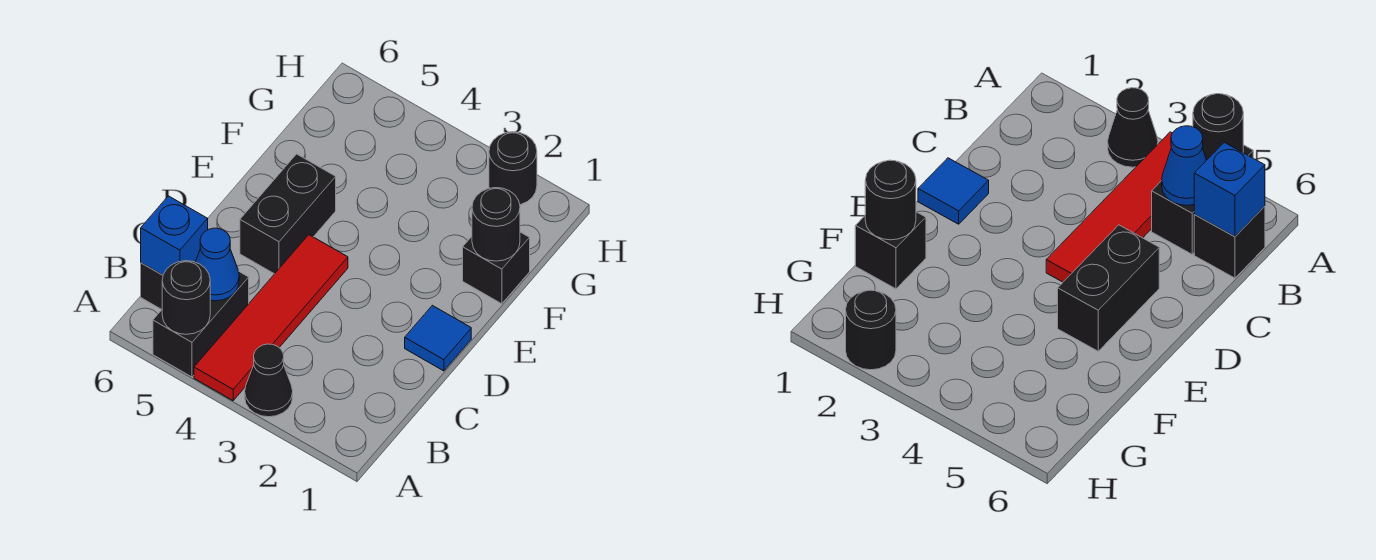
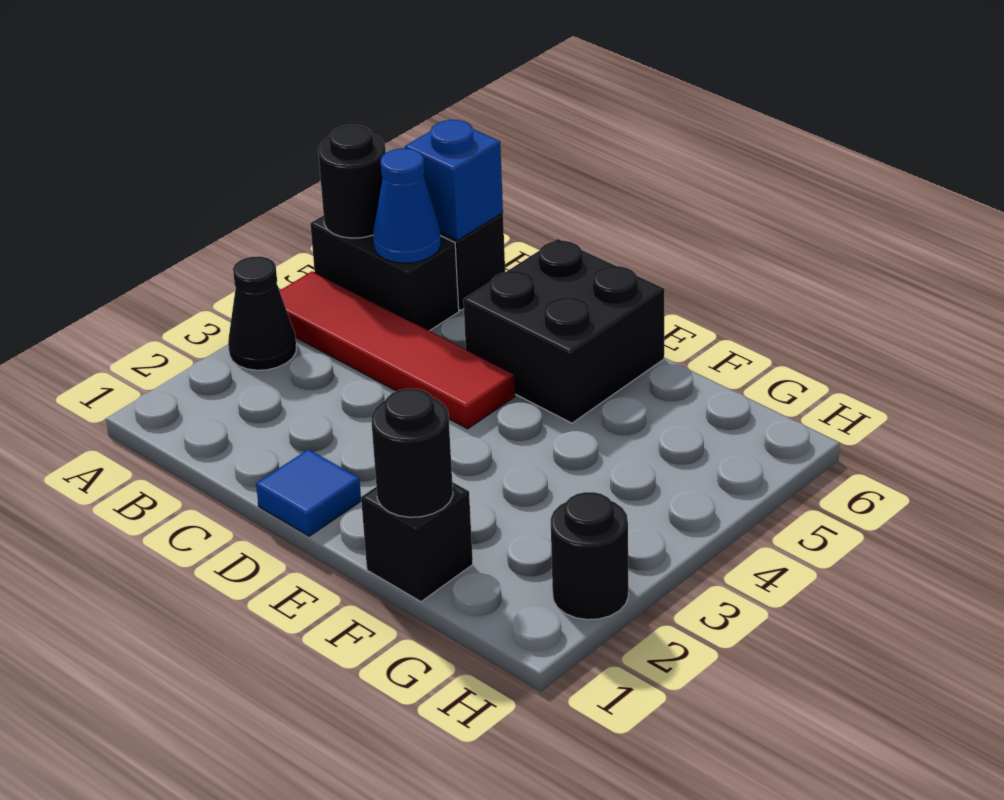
black 1x2 brick [240,154,336,274] -> black 2x2 brick [463,239,664,423]

